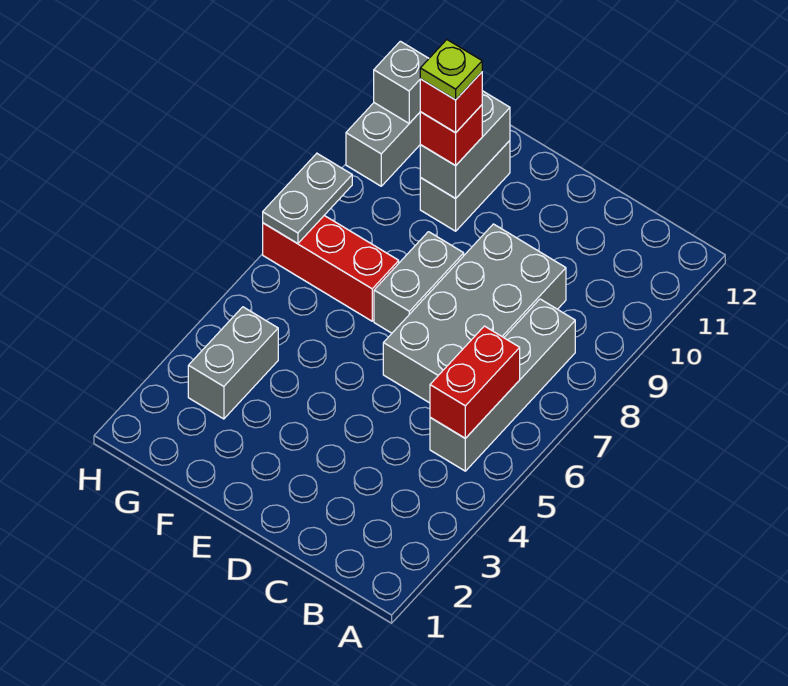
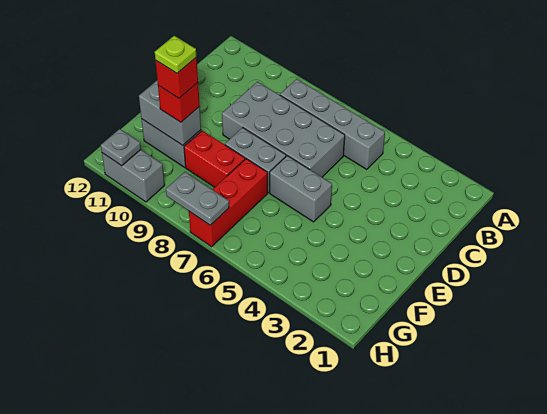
red 1x2 brick [430,326,520,438] -> red 1x2 brick moved to [184,131,245,187]
grey 1x2 brick [188,307,278,419] -> grey 1x2 brick moved to [270,156,332,222]
grey 1x1 brick [374,41,429,123] -> grey 1x1 plate [101,129,141,166]

